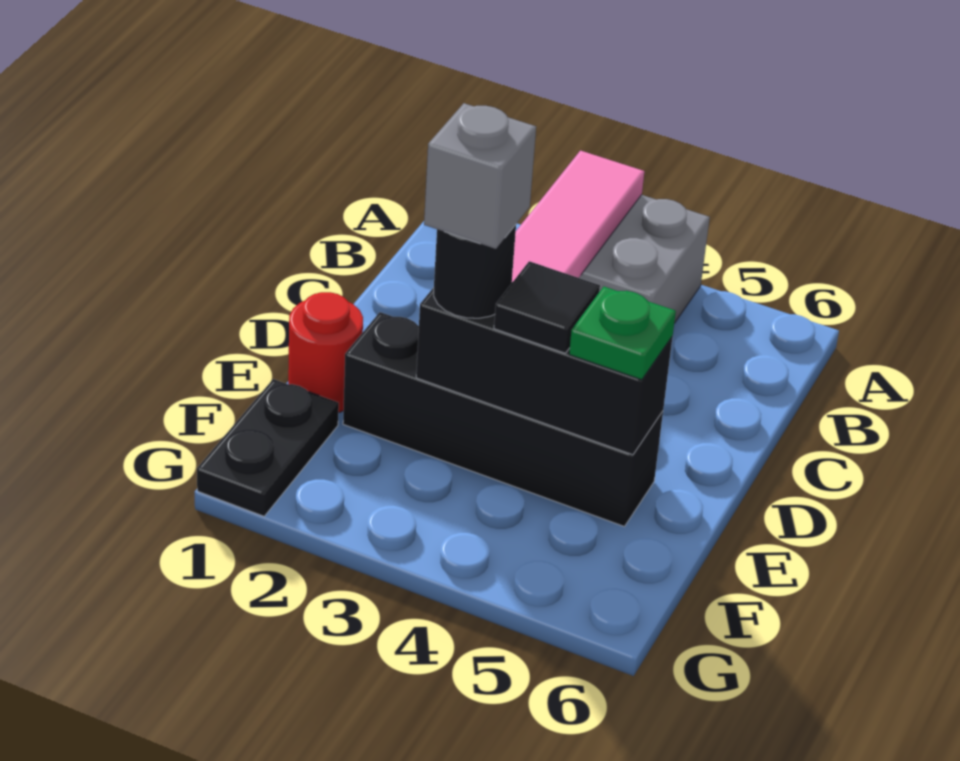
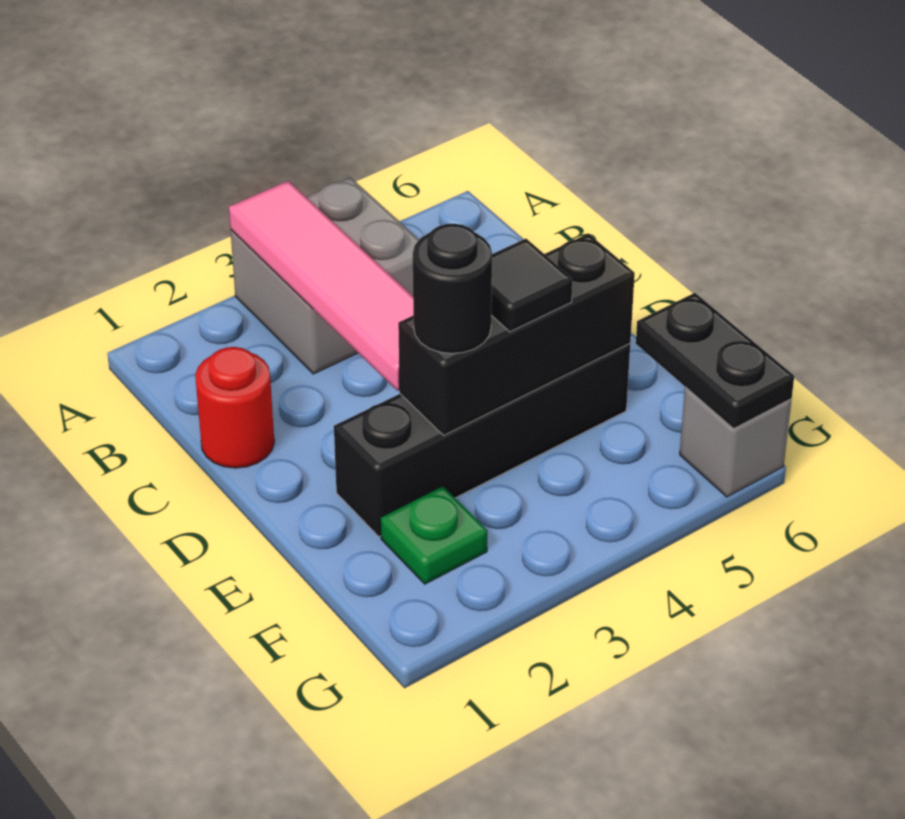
red 1x1 round brick [288,292,363,413] -> red 1x1 round brick moved to [195,347,274,468]
grey 1x1 brick [424,103,536,249] -> grey 1x1 brick moved to [680,387,792,497]
green 1x1 plate [569,287,676,380] -> green 1x1 plate moved to [380,486,487,584]
black 1x2 plate [197,379,339,516] -> black 1x2 plate moved to [636,293,794,429]

